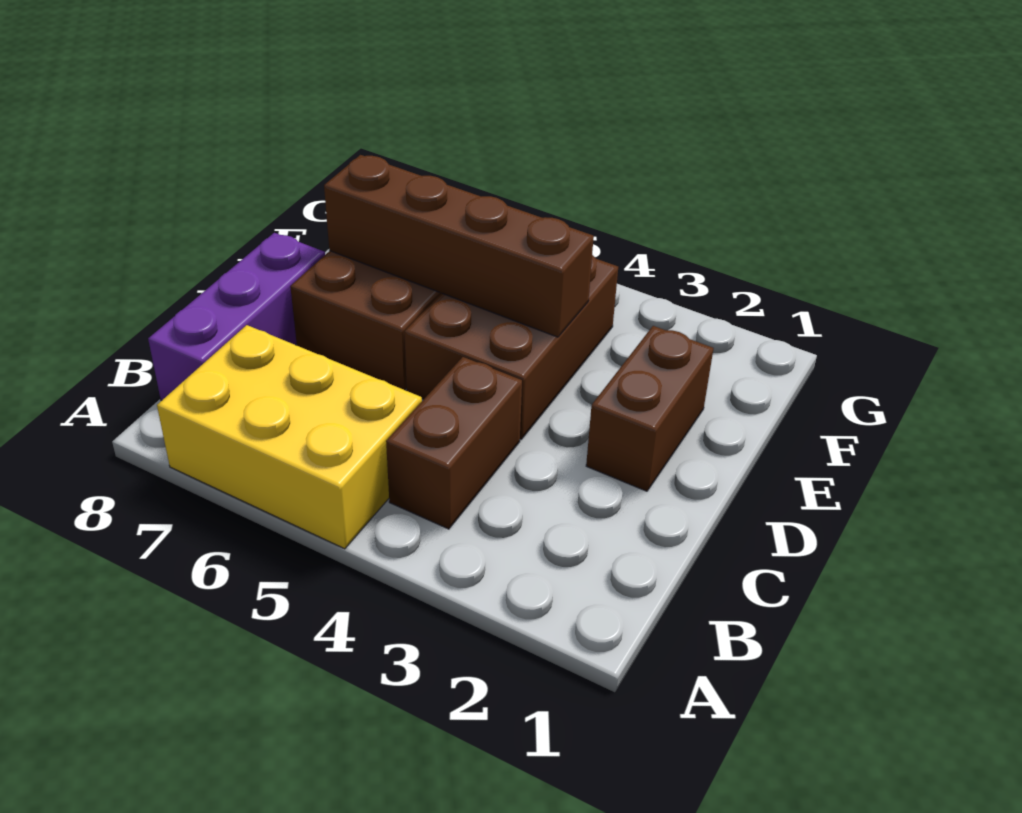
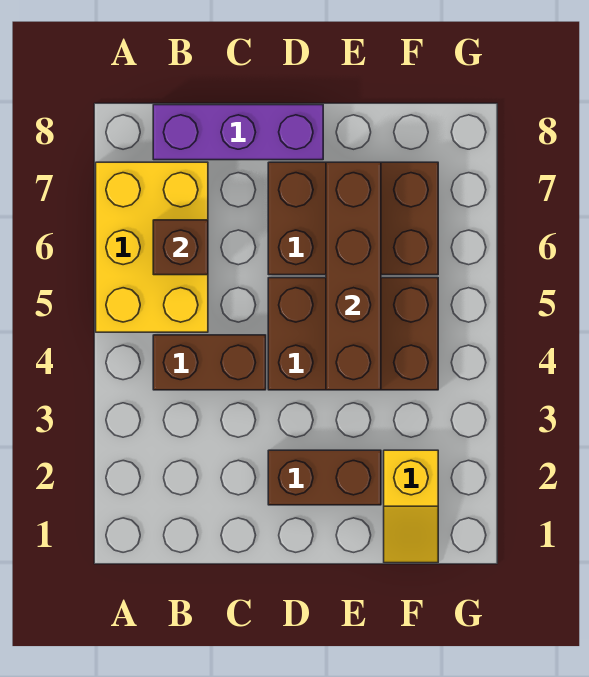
none -> brown 1x1 brick [153,220,208,275]
none -> yellow 1x2 slope [384,450,438,563]

